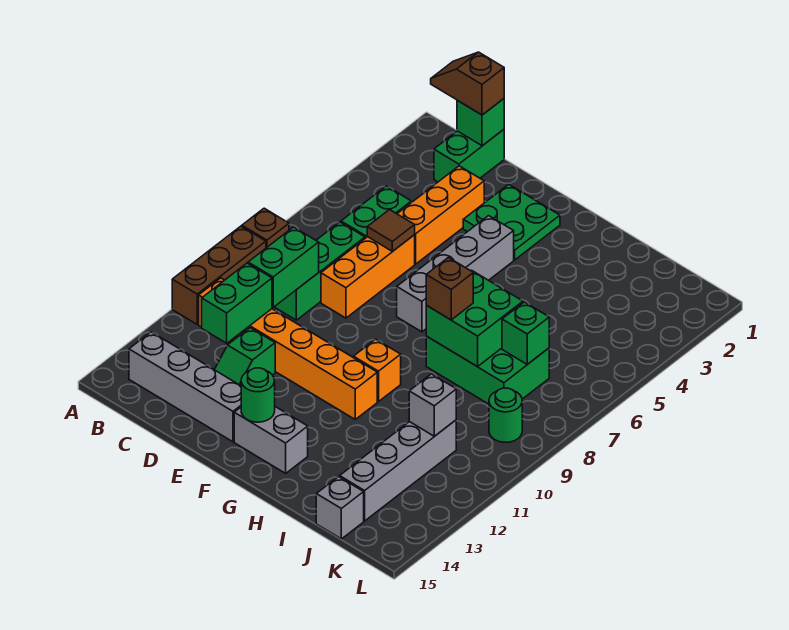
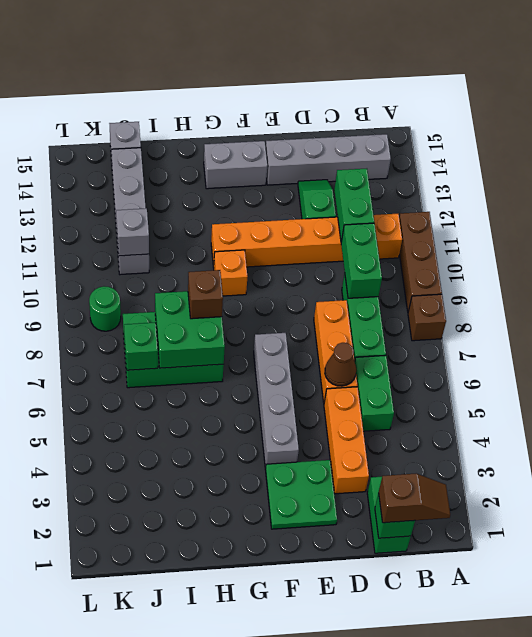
brown 1x1 tile [367,210,415,251] -> brown 1x1 cone [325,343,356,386]
green 1x1 round brick [241,368,275,422] -> none

